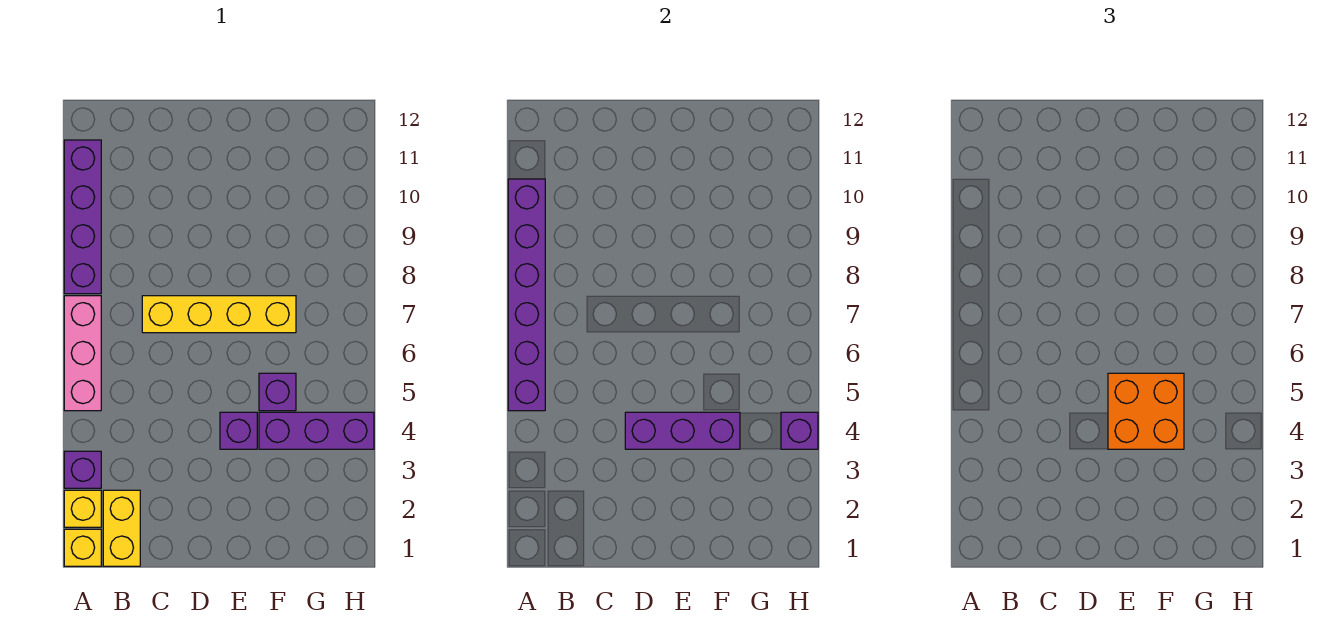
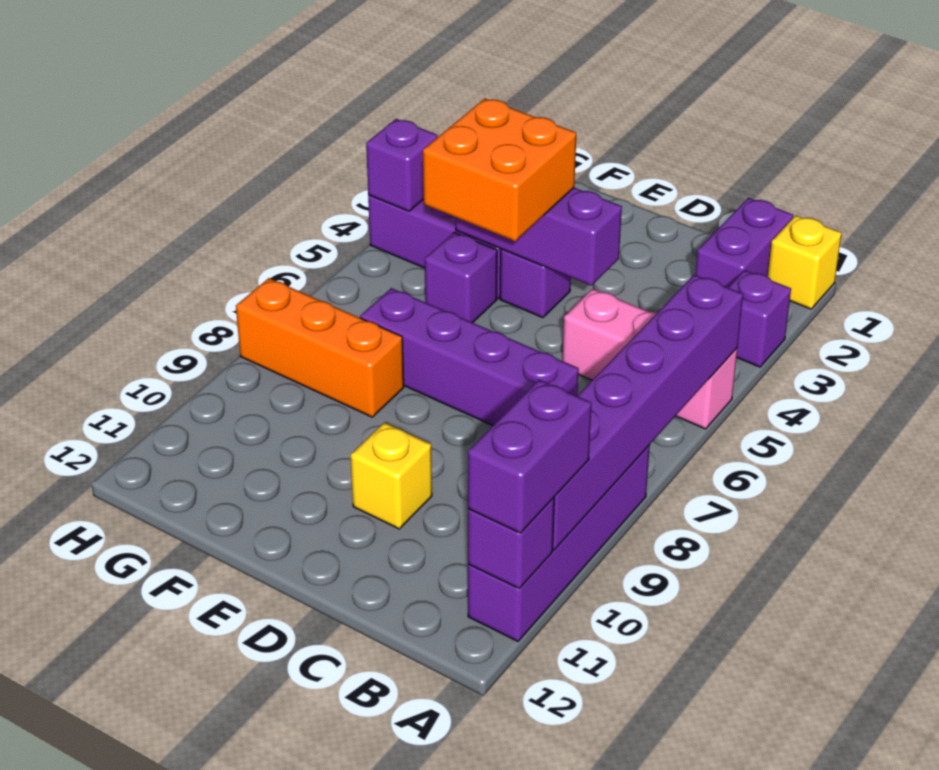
yellow 1x1 brick [64,490,101,527] -> yellow 1x1 brick moved to [351,423,432,529]
pink 1x3 brick [64,296,101,411] -> pink 1x3 brick turned to [563,289,737,429]
none -> purple 1x2 brick [468,380,592,533]
none -> purple 1x1 brick [468,498,554,589]
yellow 1x2 brick [103,490,140,566] -> purple 1x2 brick [695,198,793,288]
yellow 1x4 brick [142,296,296,333] -> purple 1x4 brick [360,288,579,426]
none -> orange 1x3 brick [236,278,404,417]

